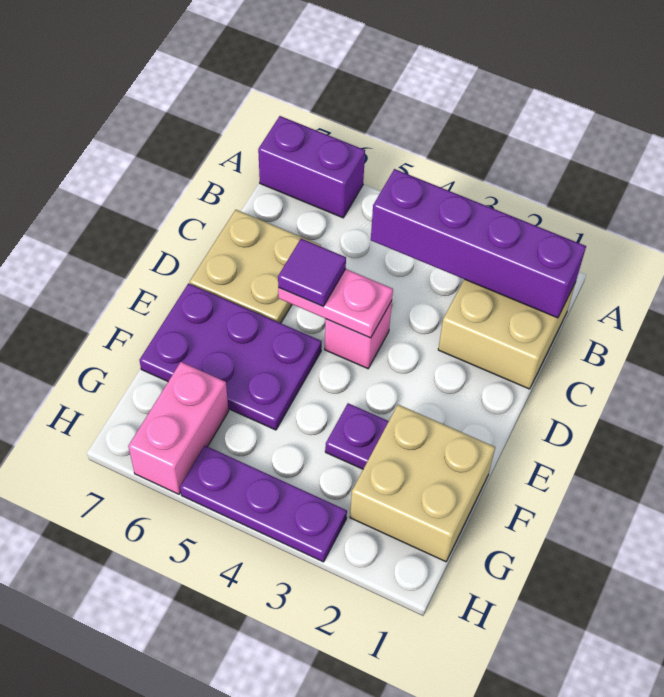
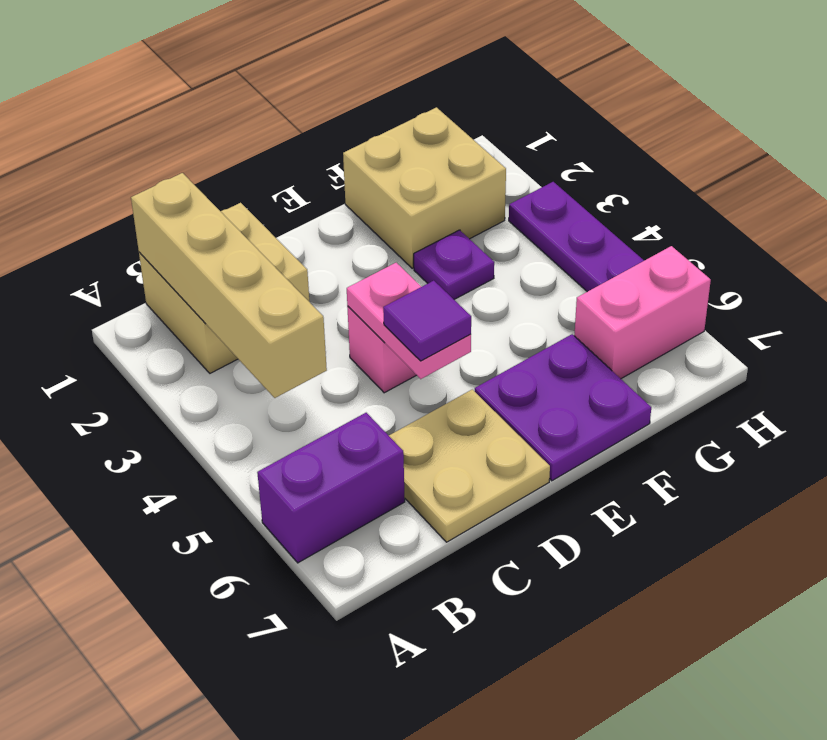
purple 1x2 brick [258,116,365,218] -> purple 1x2 brick turned to [257,413,405,563]
purple 1x4 brick [371,169,586,318] -> tan 1x4 brick [131,173,327,398]
purple 2x3 plate [140,283,322,430] -> purple 2x2 plate [475,334,651,481]

